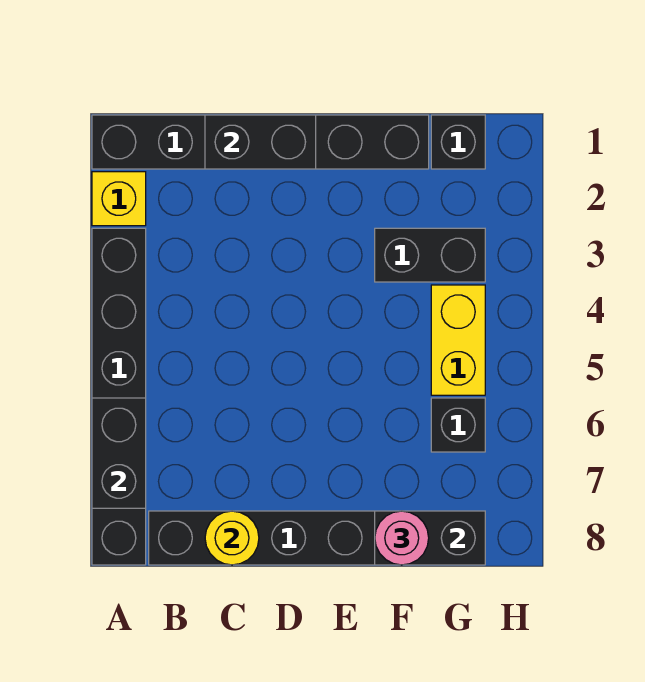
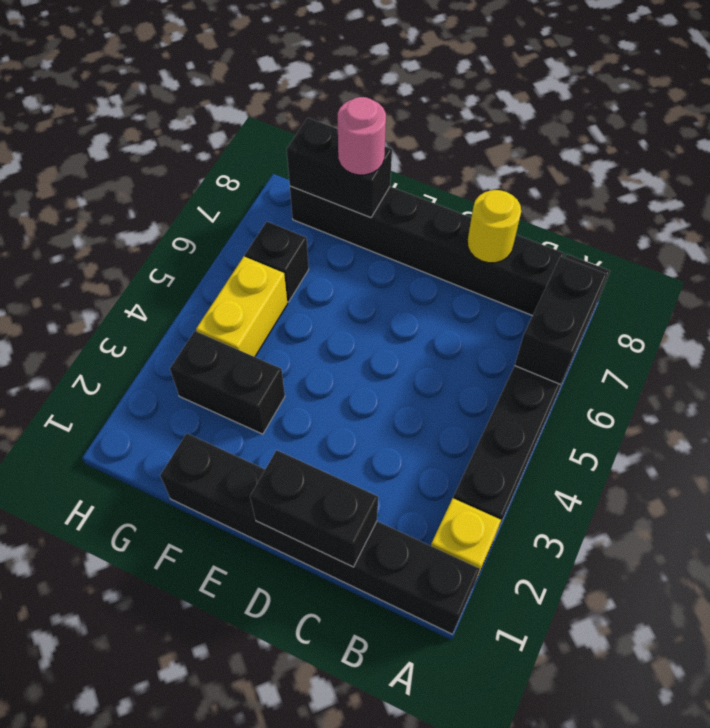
black 1x1 brick [431,115,485,169] -> none

